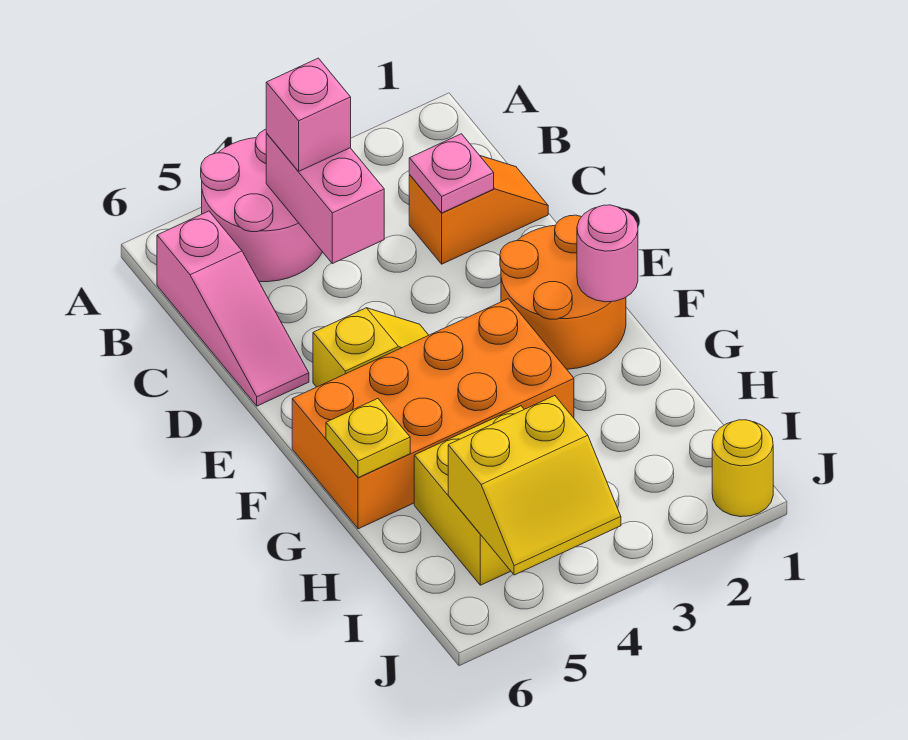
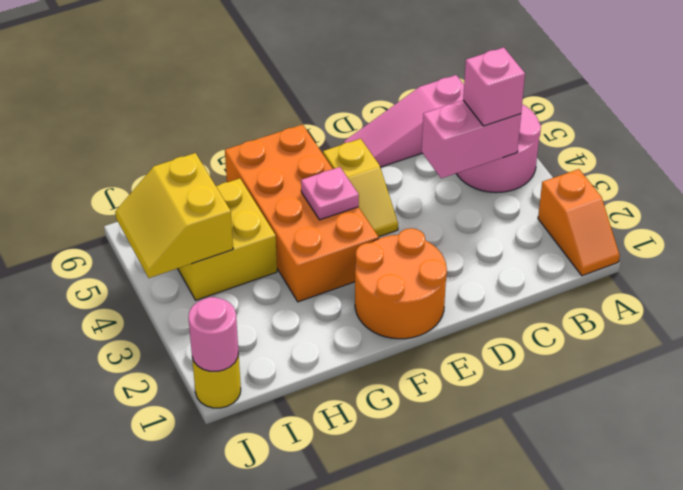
orange 1x2 slope [409,156,548,264] -> orange 1x2 slope moved to [538,169,620,276]
pink 1x1 plate [409,134,494,213] -> pink 1x1 plate moved to [301,167,359,220]
pink 1x1 round brick [577,205,638,302] -> pink 1x1 round brick moved to [188,297,238,371]
yellow 1x1 plate [326,399,410,478] -> none

